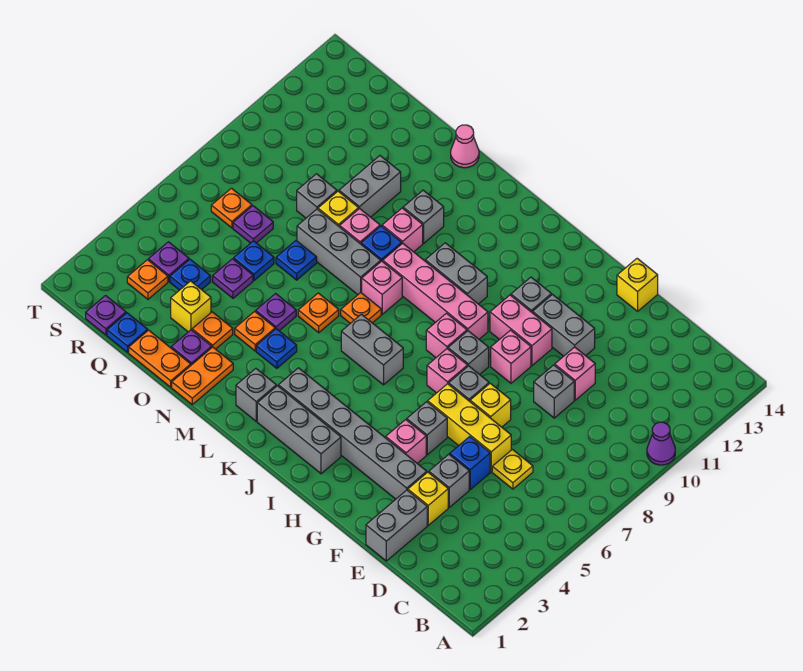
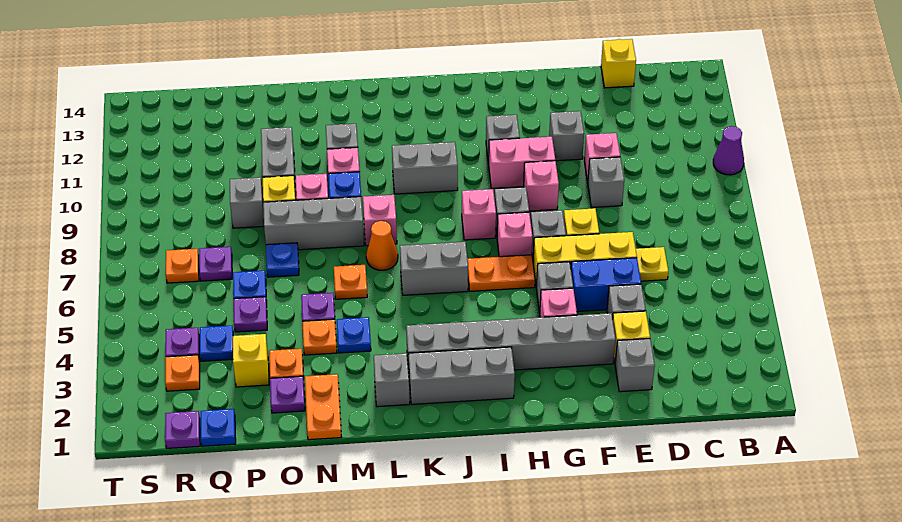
grey 1x2 brick [366,490,427,561] -> grey 1x1 brick [615,339,655,392]
blue 1x1 brick [450,437,490,489] -> blue 1x2 brick [571,258,641,312]
grey 1x2 brick [533,295,595,356] -> grey 1x1 brick [549,111,584,161]
yellow 1x1 brick [617,258,658,311] -> yellow 1x1 brick moved to [601,39,636,88]
pink 1x4 brick [383,243,488,339] -> none
orange 1x1 plate [341,293,381,323] -> orange 1x1 cone [366,221,398,270]
pink 1x1 cone [451,125,479,168] -> none
orange 1x2 plate [129,330,191,387] -> orange 1x2 plate moved to [467,255,535,291]

